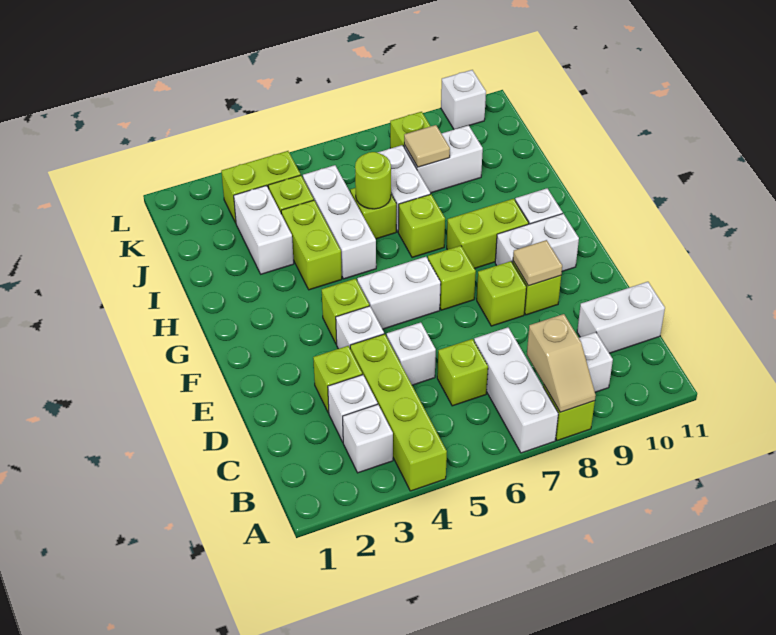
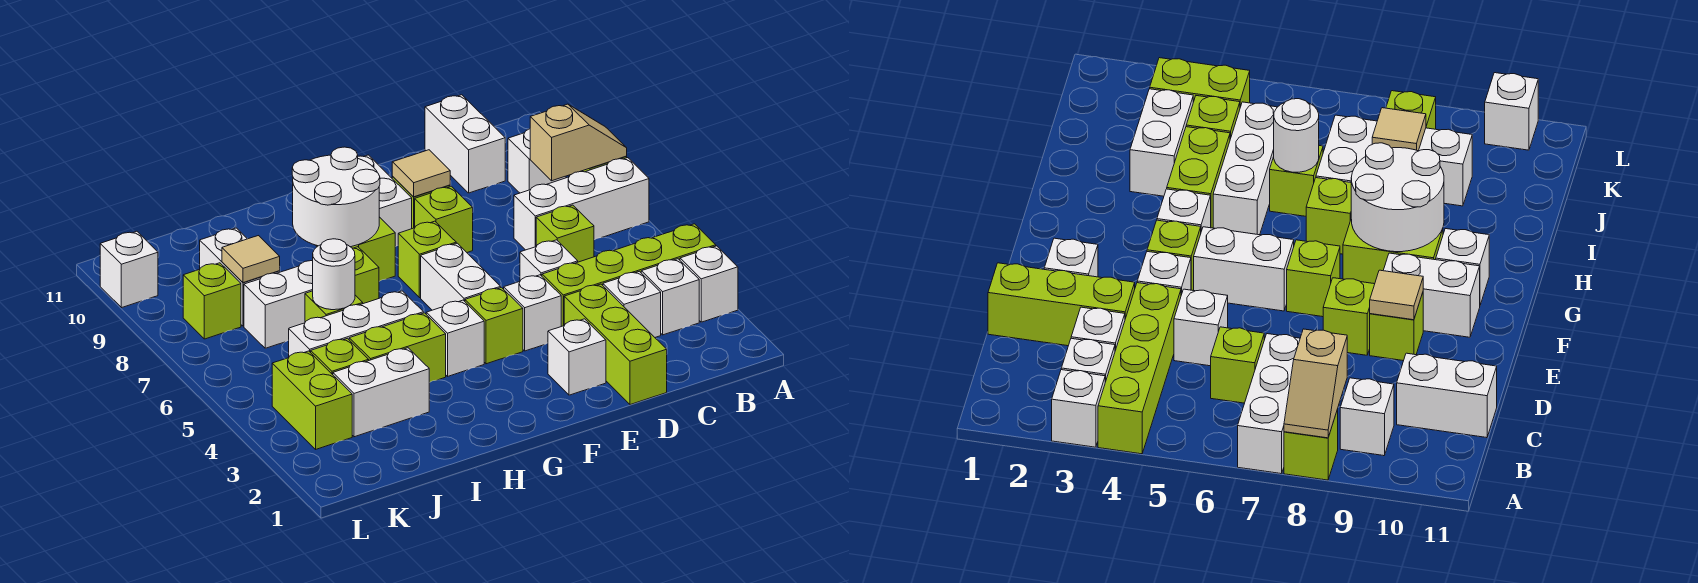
none -> white 1x1 brick [680,246,738,322]
lime 1x1 brick [313,346,362,413] -> lime 1x3 brick [564,284,667,405]
none -> white 1x1 brick [548,319,606,395]
none -> white 1x1 brick [426,300,484,376]
none -> white 2x2 round brick [292,147,380,247]
lime 1x1 round brick [355,152,391,209] -> white 1x1 round brick [313,239,355,310]

